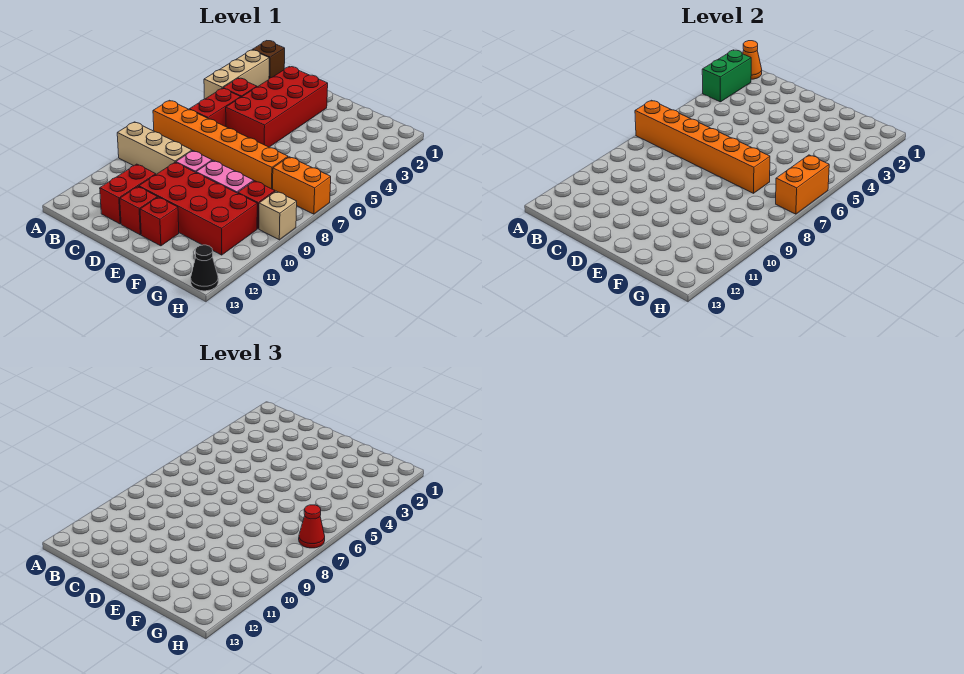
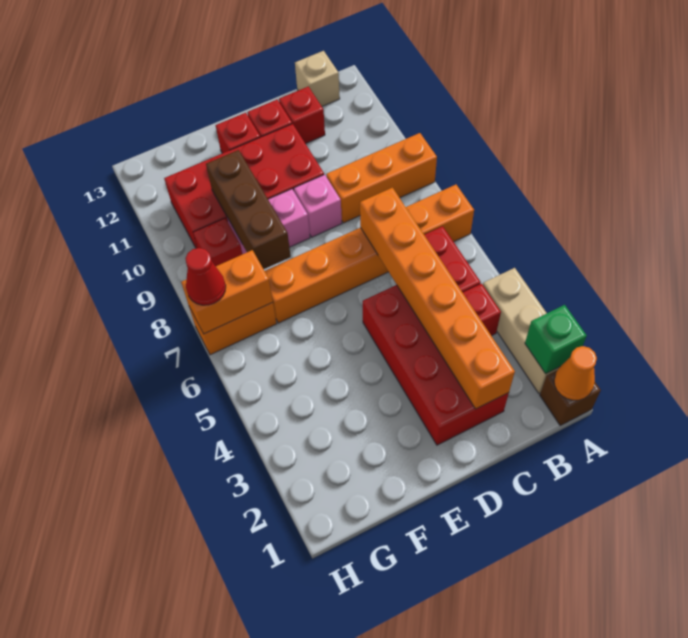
green 1x2 brick [702,50,751,102] -> green 1x1 brick [525,305,587,374]
orange 1x6 brick [635,100,770,193] -> orange 1x6 brick turned to [360,188,515,409]
tan 1x3 brick [117,122,192,174] -> orange 1x3 brick [326,133,437,223]
red 1x2 brick [100,164,156,224] -> red 1x1 brick [279,86,325,144]
none -> brown 1x3 brick [206,150,291,269]
orange 1x2 brick [776,155,829,214] -> orange 1x2 brick turned to [181,250,273,334]
tan 1x1 brick [259,191,297,240] -> tan 1x1 brick moved to [295,51,340,106]
black 1x1 cone [191,245,218,291] -> none

